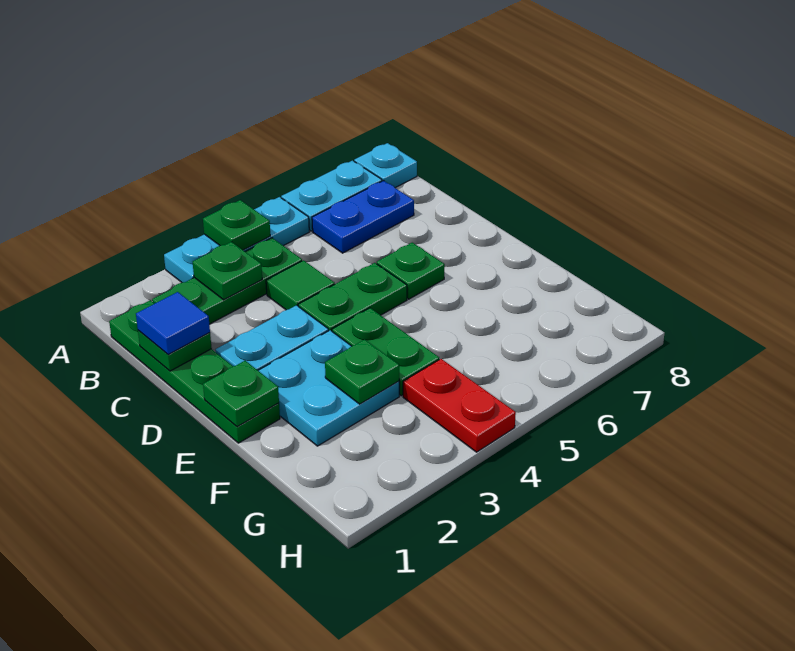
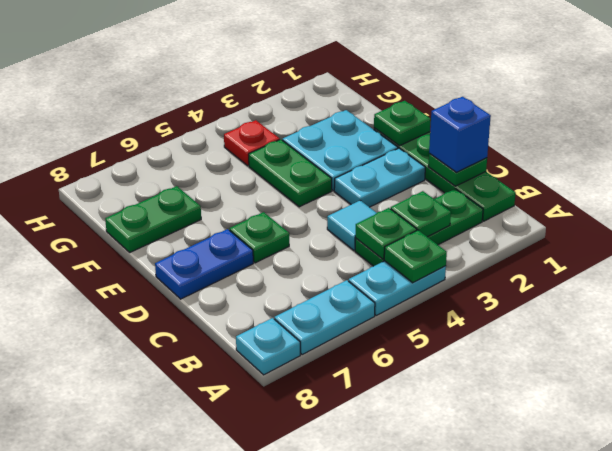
cyan 1x3 plate [164,197,309,283] -> cyan 1x2 plate [349,261,446,315]
blue 1x2 plate [312,180,414,253] -> blue 1x2 plate moved to [155,229,253,299]
blue 1x1 tile [136,292,210,355] -> blue 1x1 brick [429,97,491,173]
green 1x1 tile [266,260,335,310] -> cyan 1x1 tile [327,200,376,250]
green 1x2 plate [298,263,407,331] -> green 1x2 plate moved to [105,186,201,252]
green 1x1 plate [325,340,399,404] -> green 1x1 plate moved to [355,208,417,259]
red 1x2 plate [403,359,516,452] -> red 1x1 plate [224,120,280,166]

